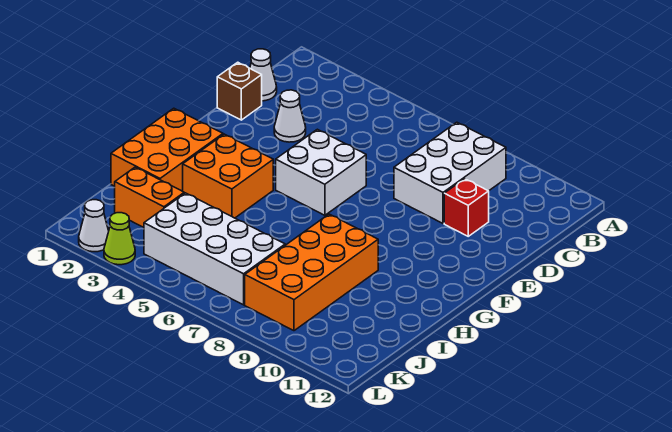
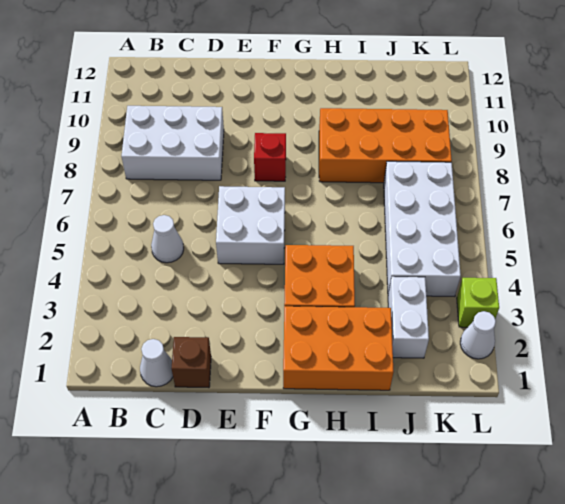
white 1x1 cone [274,90,306,142] -> white 1x1 cone moved to [151,215,184,263]
red 1x1 brick [444,179,489,236] -> red 1x1 brick moved to [254,133,286,181]
orange 1x2 brick [115,167,184,227] -> white 1x2 brick [388,277,429,358]
lime 1x1 cone [104,213,135,265] -> lime 1x1 brick [457,278,499,327]

